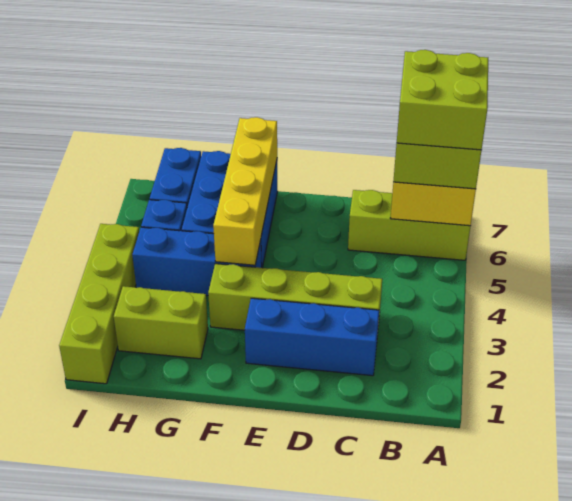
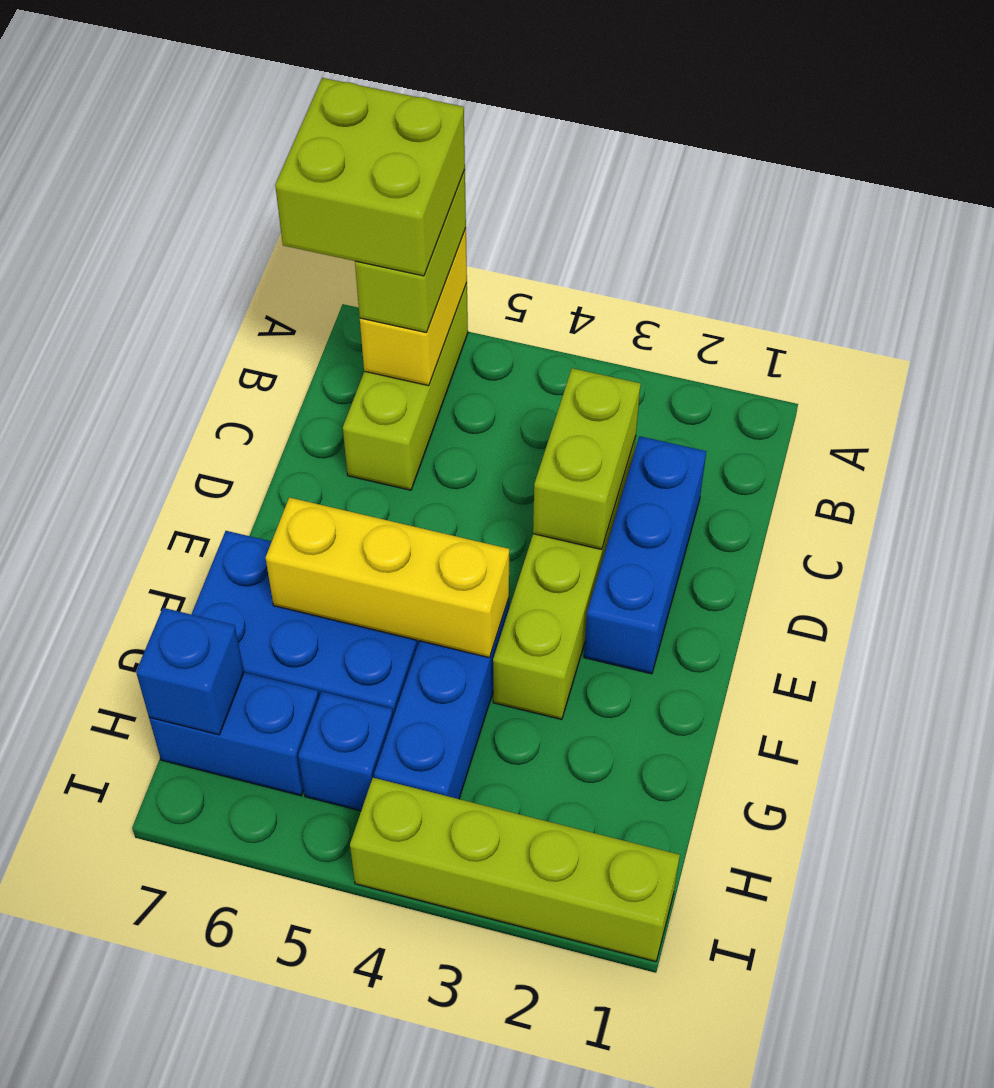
yellow 1x4 brick [213,117,277,265] -> yellow 1x3 brick [266,497,509,658]
lime 1x2 brick [114,286,208,359] -> lime 1x2 brick moved to [533,368,641,549]
none -> blue 1x1 brick [136,608,244,735]

